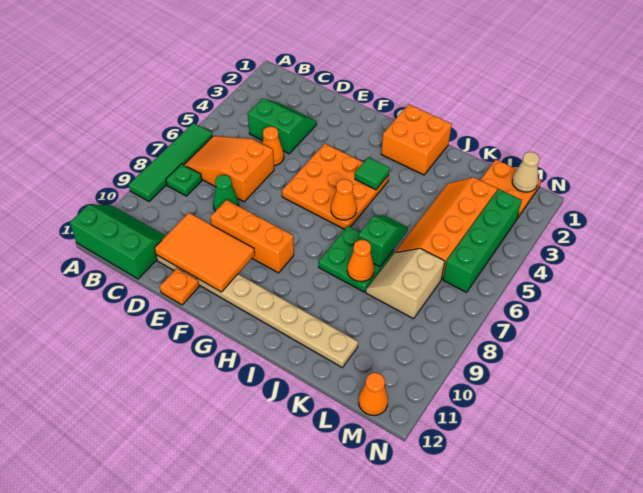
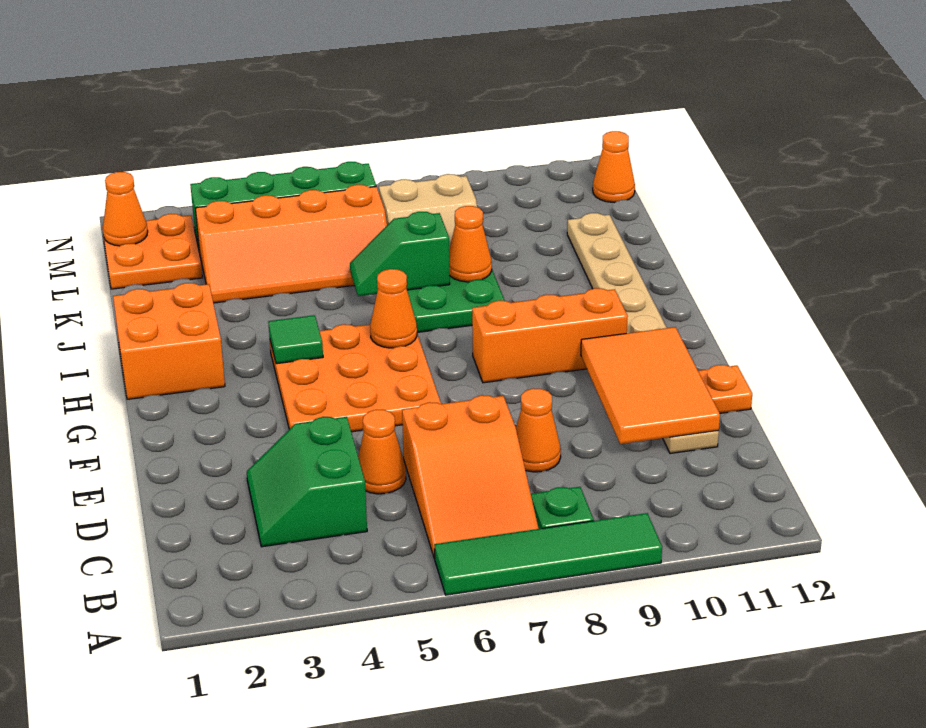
green 2x3 slope [70,205,165,279] -> none
green 1x1 cone [213,175,239,211] -> orange 1x1 cone [516,388,561,472]
orange 1x3 brick [210,200,294,273] -> orange 1x3 brick turned to [472,288,628,383]
tan 1x1 cone [512,152,540,192] -> orange 1x1 cone [103,172,148,246]

